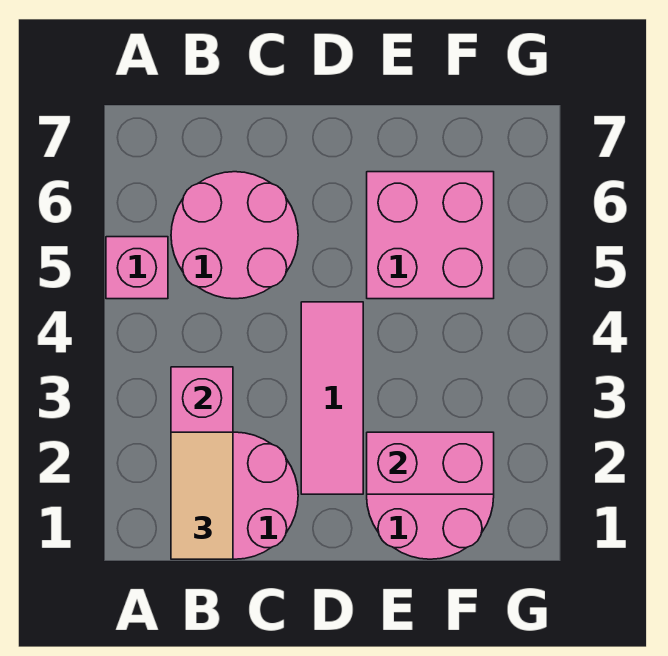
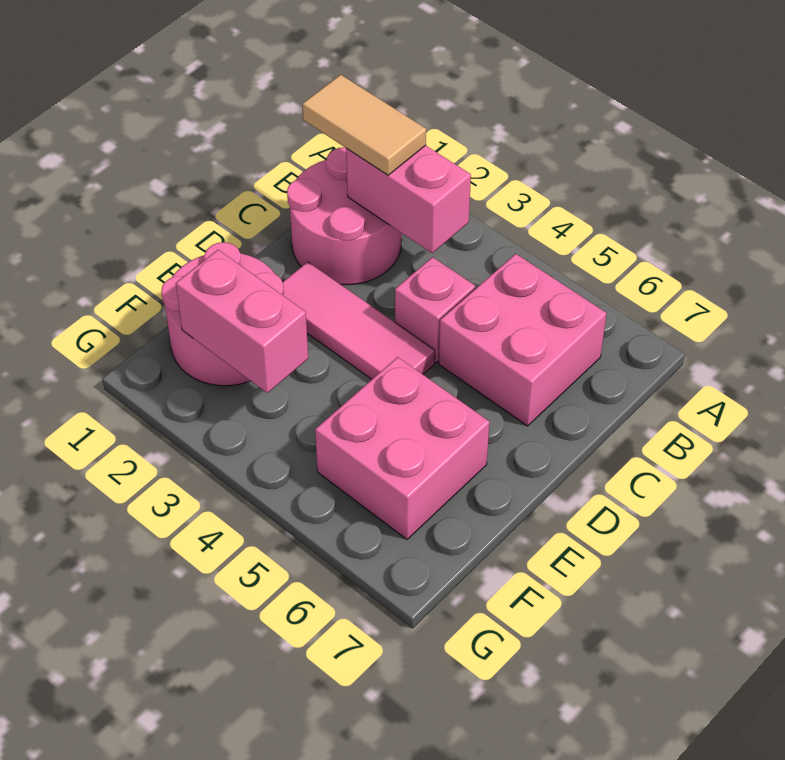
pink 1x1 brick [106,237,168,299] -> pink 1x1 brick moved to [395,257,475,363]
pink 2x2 round brick [171,172,298,299] -> pink 2x2 brick [439,254,607,426]
pink 1x2 brick [367,432,494,494] -> pink 1x2 brick turned to [176,250,308,393]

